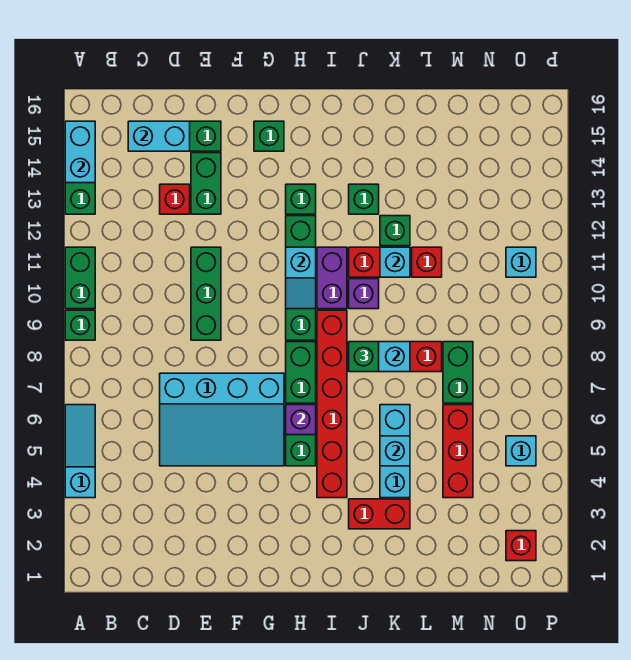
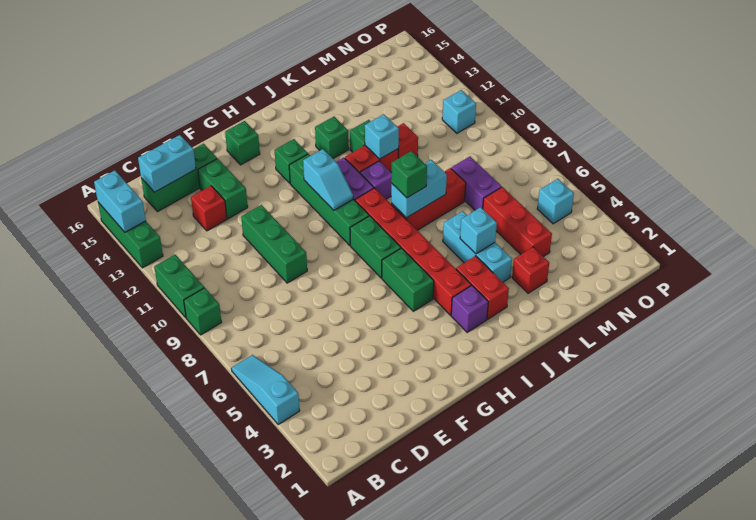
cyan 3x4 slope [160,373,284,466] -> none
purple 1x1 brick [286,405,316,435] -> purple 1x1 brick moved to [451,285,488,332]
red 1x2 brick [349,499,410,529] -> red 1x2 brick turned to [456,256,509,319]
green 1x2 brick [443,342,473,403] -> purple 1x2 brick [451,157,502,210]
red 1x1 brick [506,531,536,561] -> red 1x1 brick moved to [512,247,549,293]

